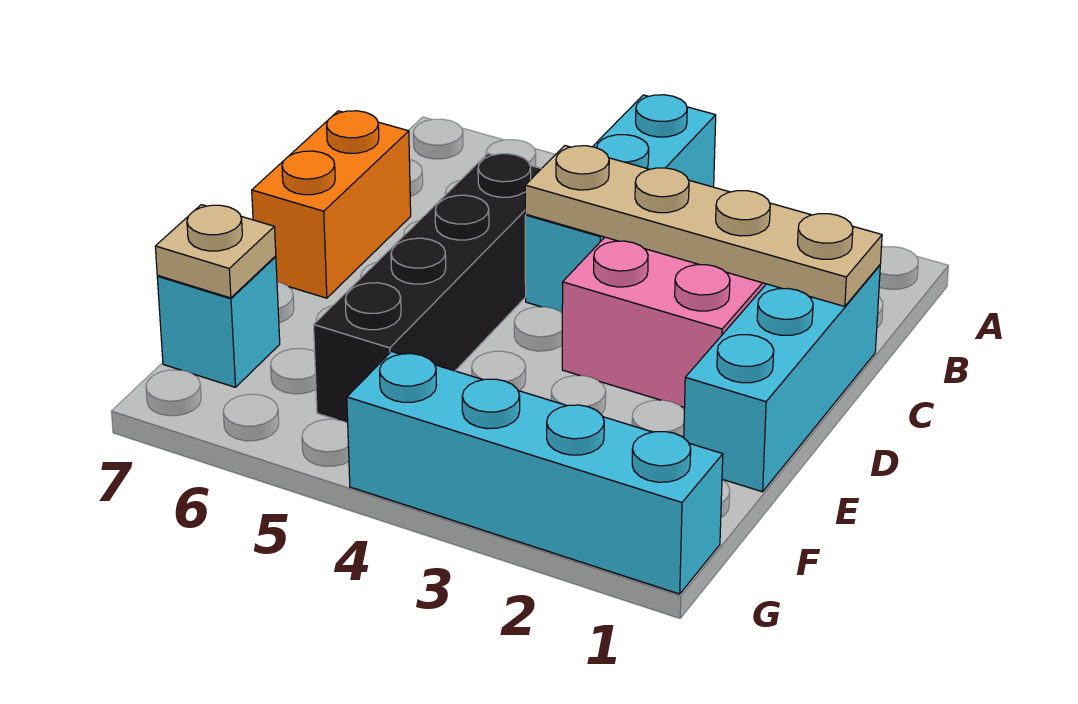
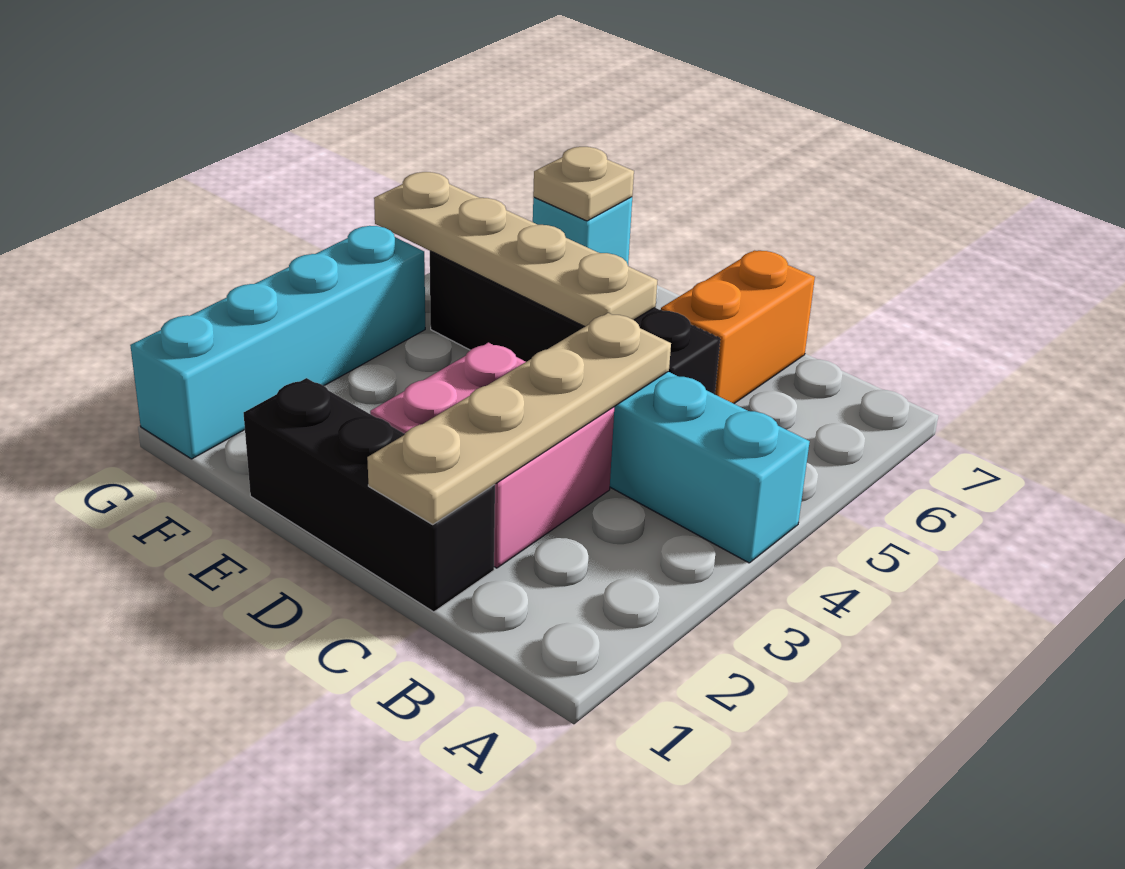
cyan 1x3 brick [684,265,880,492] -> black 1x3 brick [244,378,495,612]
orange 1x2 brick [252,111,411,298] -> orange 1x2 brick turned to [661,251,815,404]
none -> tan 1x4 plate [374,172,658,327]

